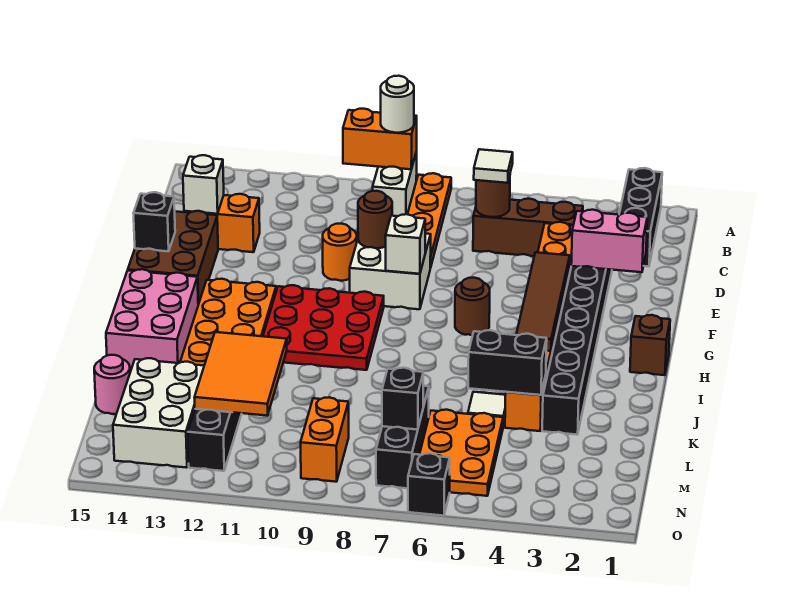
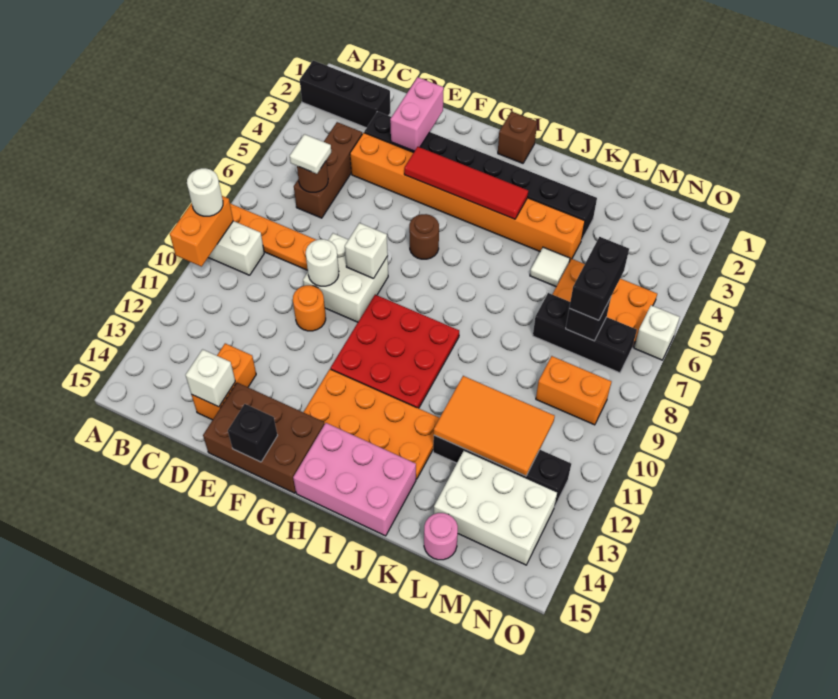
brown 1x1 round brick [358,191,392,248] -> white 1x1 round brick [306,239,339,286]
brown 1x4 tile [516,252,570,351] -> red 1x4 tile [404,147,528,219]
black 1x2 brick [468,330,547,395] -> black 1x2 brick moved to [569,237,629,320]
black 1x1 brick [408,453,450,516] -> white 1x1 brick [634,305,680,360]

